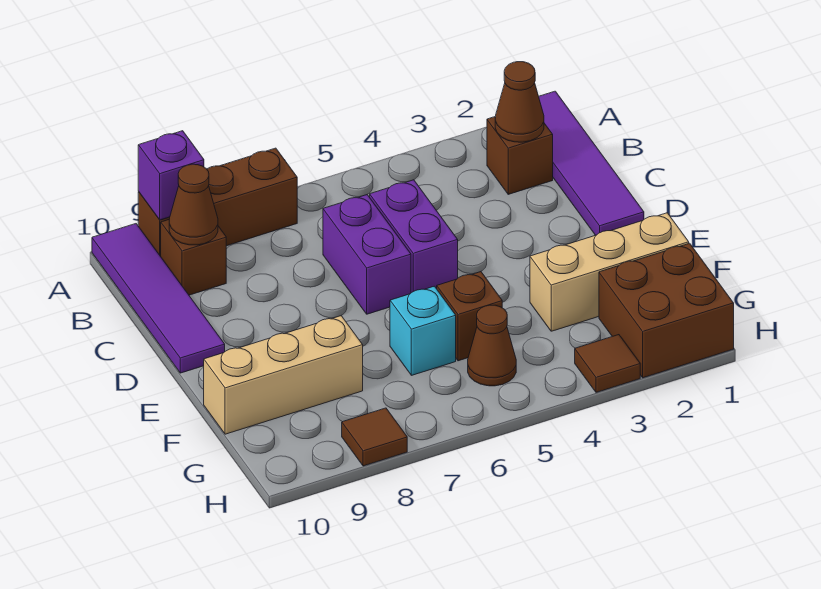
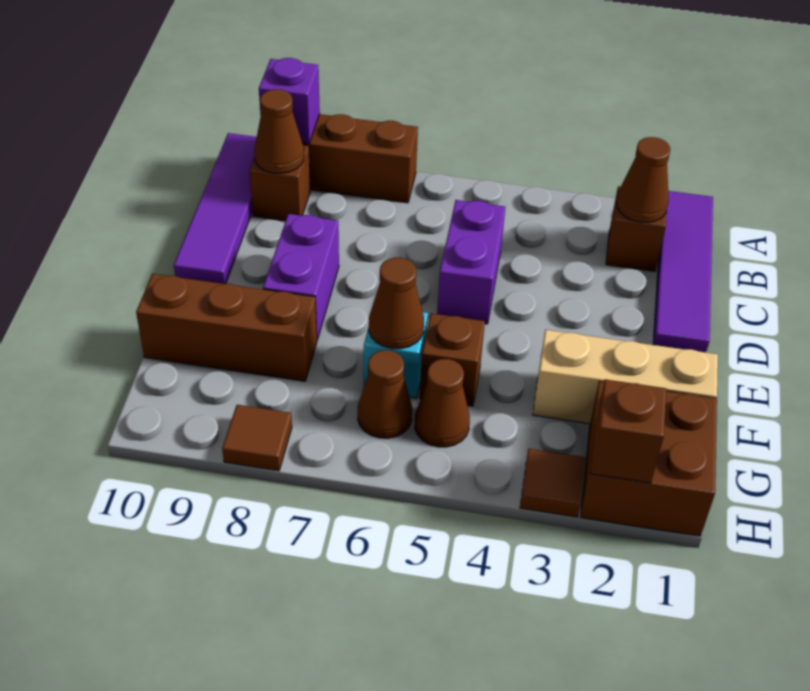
purple 1x2 brick [323,195,411,314] -> purple 1x2 brick moved to [263,214,339,340]
none -> brown 1x1 cone [369,258,424,349]
tan 1x3 brick [204,316,363,434] -> brown 1x3 brick [136,274,317,381]
none -> brown 1x1 cone [358,350,412,438]
none -> brown 1x1 brick [590,379,666,483]

